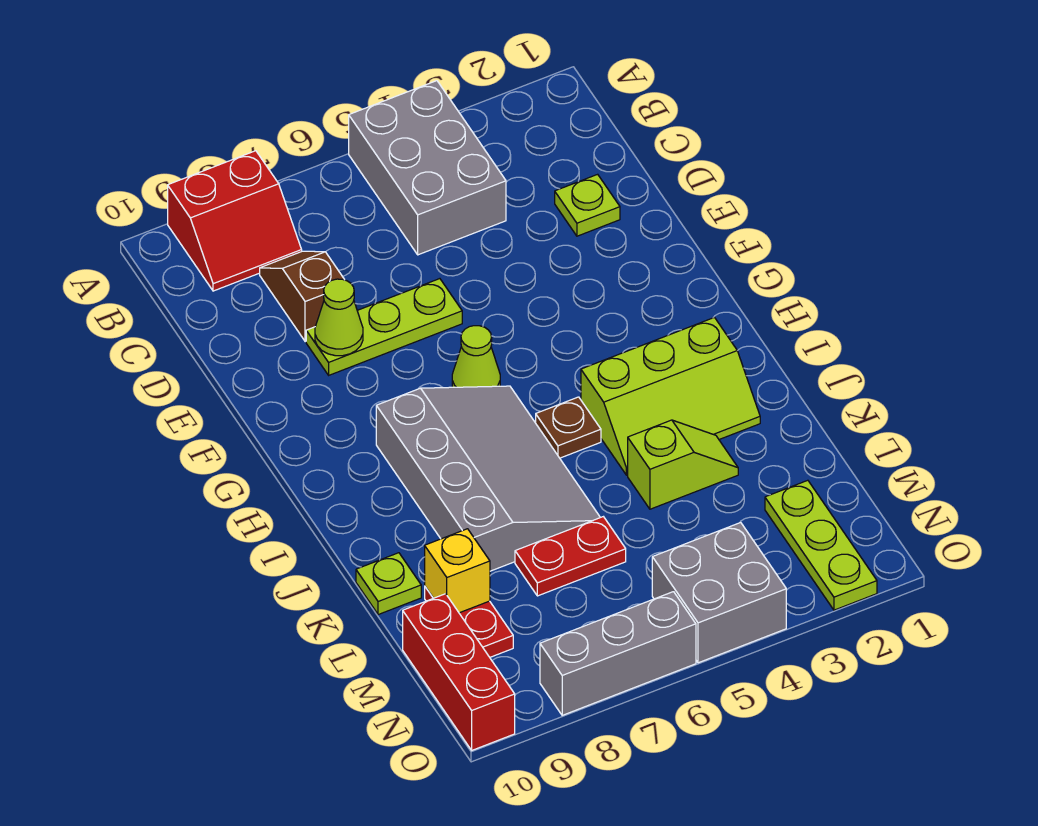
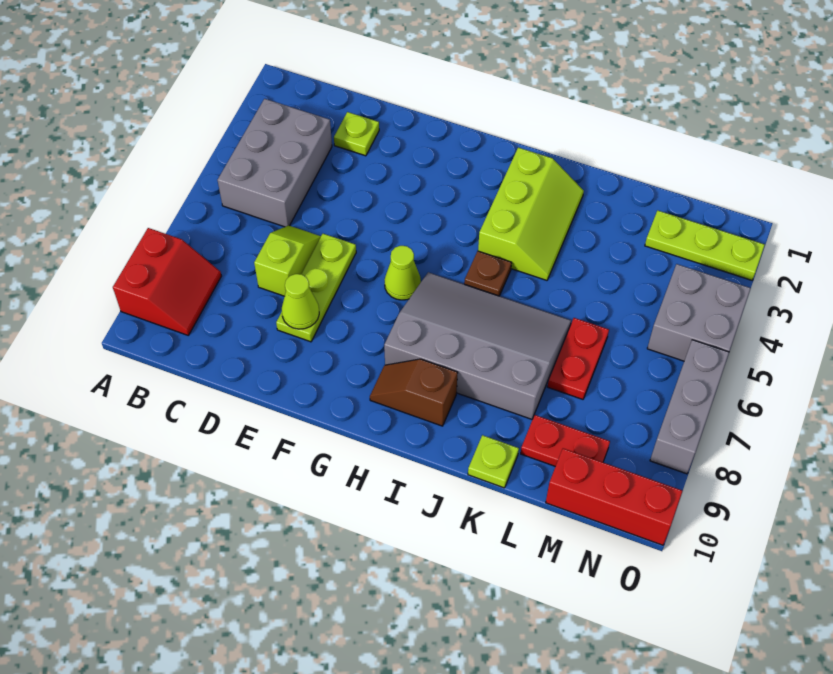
grey 2x3 brick [349,81,506,255] -> grey 2x3 brick turned to [218,99,332,227]
brown 1x2 slope [260,251,345,342] -> brown 1x2 slope moved to [370,359,458,426]
lime 1x2 slope [628,420,738,509] -> lime 1x2 slope moved to [254,225,321,296]
yellow 1x1 brick [425,529,490,613] -> none

